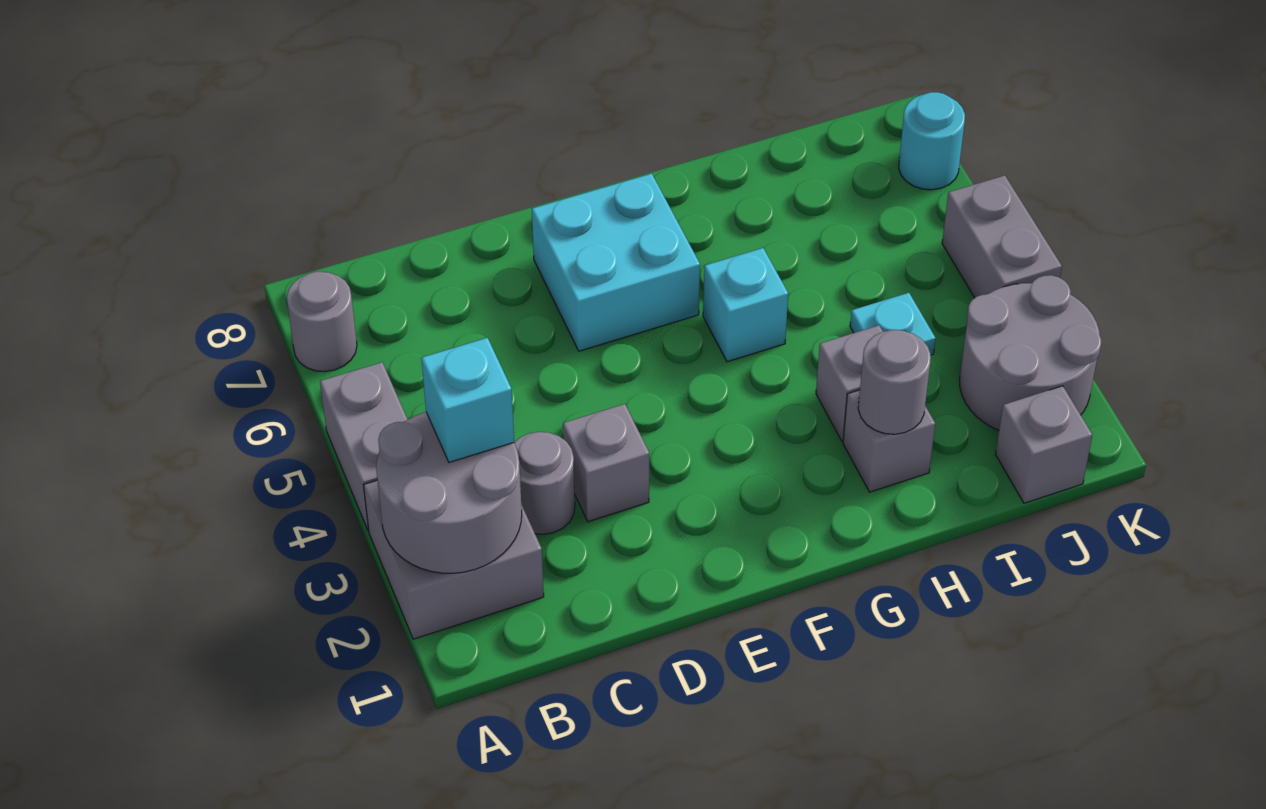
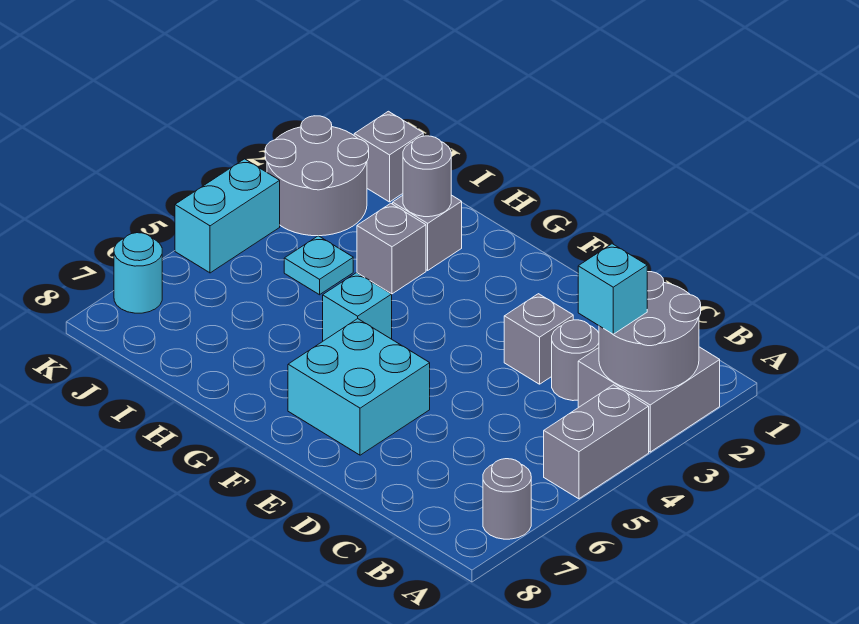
grey 1x2 brick [942,175,1062,298] -> cyan 1x2 brick [175,159,280,273]

